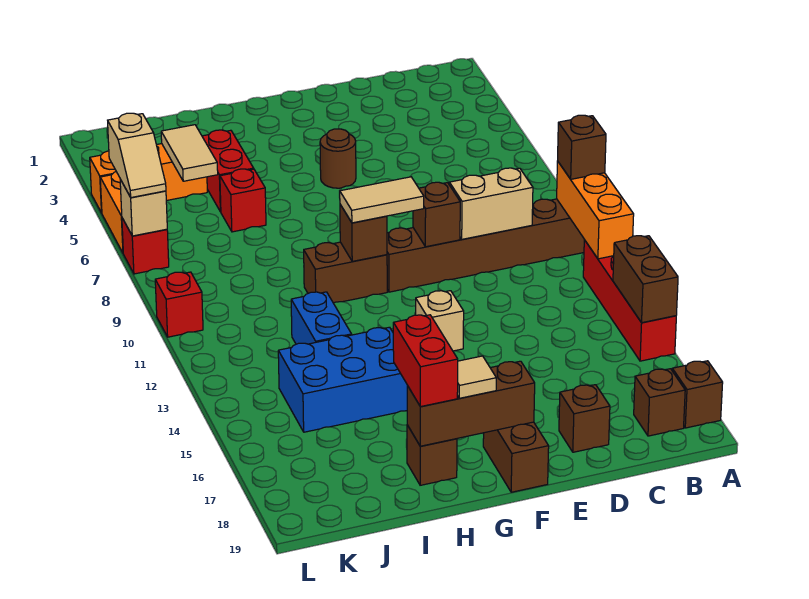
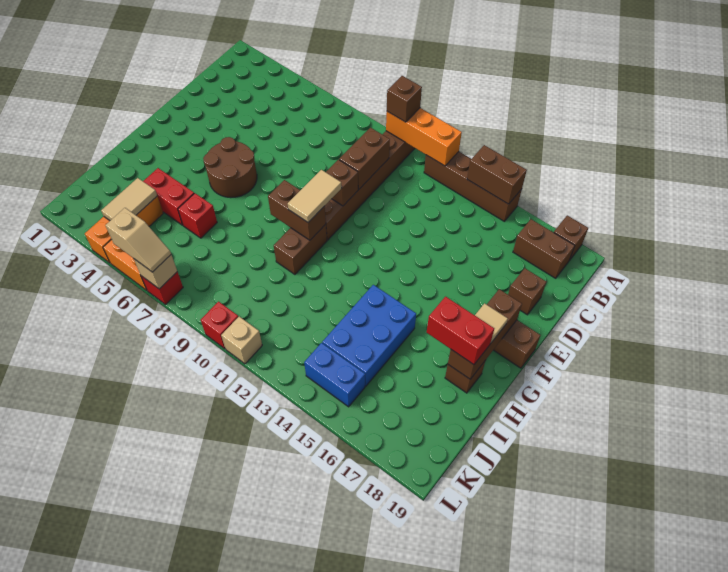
red 1x4 brick [583,240,676,361] -> brown 1x4 brick [424,152,522,221]
brown 1x1 brick [634,369,685,436] -> brown 1x2 brick [513,219,575,278]
tan 1x2 brick [449,168,533,239] -> brown 1x2 brick [339,128,390,189]
brown 1x1 round brick [320,129,356,188] -> brown 2x2 round brick [203,137,257,198]
tan 1x1 brick [416,291,464,351] -> tan 1x1 brick moved to [221,317,262,364]
brown 1x1 brick [340,205,387,261] -> brown 1x2 brick [268,180,326,240]
blue 1x2 brick [291,292,352,344] -> blue 1x2 brick moved to [304,343,365,407]
tan 1x2 tile [161,125,218,181] -> tan 1x2 tile turned to [101,178,157,221]

